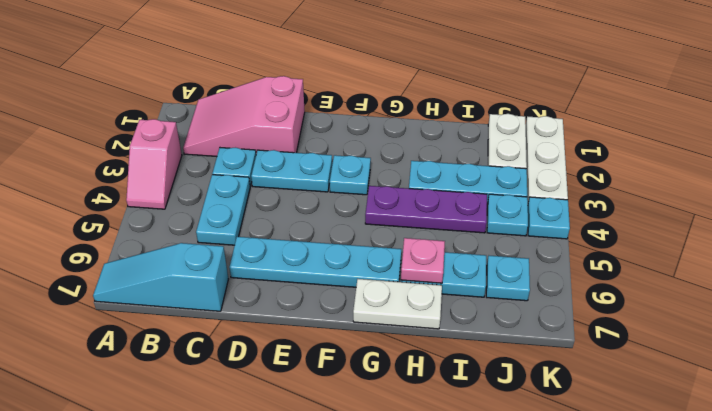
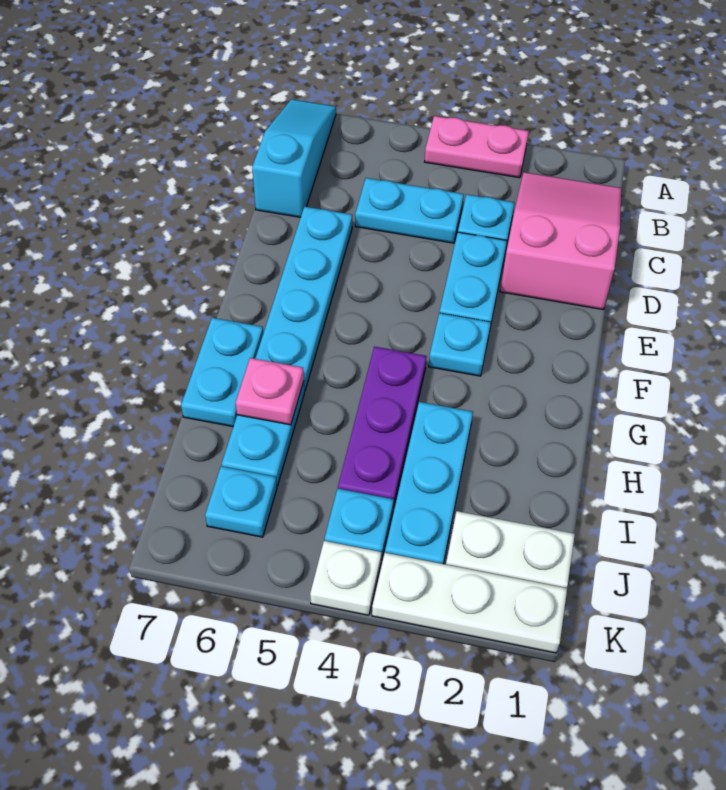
pink 1x2 slope [126,119,182,209] -> pink 1x2 plate [425,116,529,178]
white 1x2 plate [353,279,442,329] -> cyan 1x2 plate [181,318,263,427]
cyan 1x1 plate [528,197,570,239] -> white 1x1 plate [310,541,382,615]

